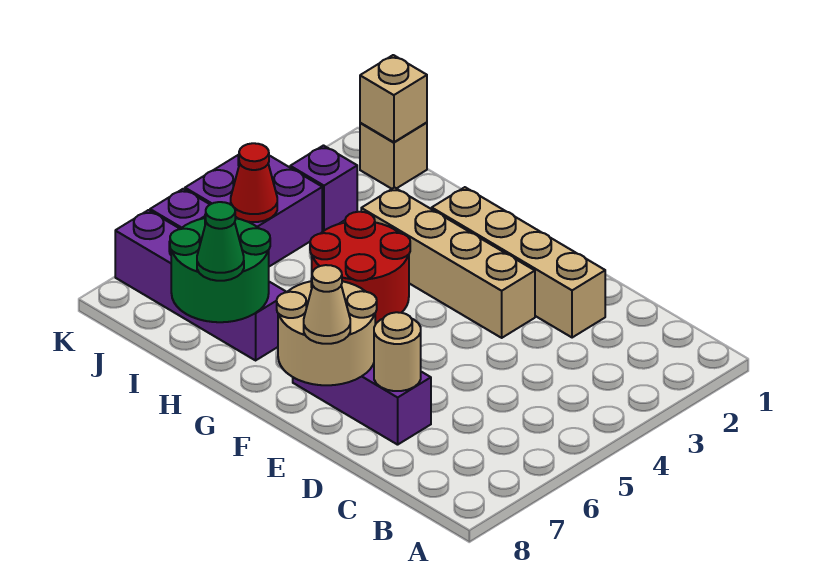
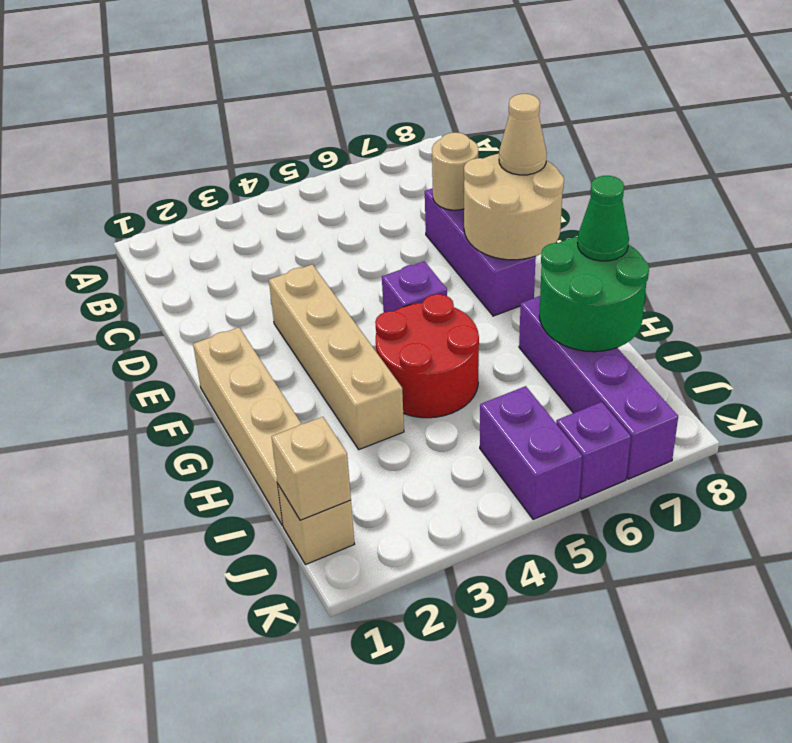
tan 1x4 brick [432,187,605,338] -> tan 1x4 brick moved to [193,327,301,526]
purple 1x1 brick [290,146,357,232] -> purple 1x1 brick moved to [382,261,447,312]
purple 2x2 brick [185,155,322,266] -> purple 1x2 brick [480,386,582,519]
red 1x1 cone [231,143,277,222] -> none

